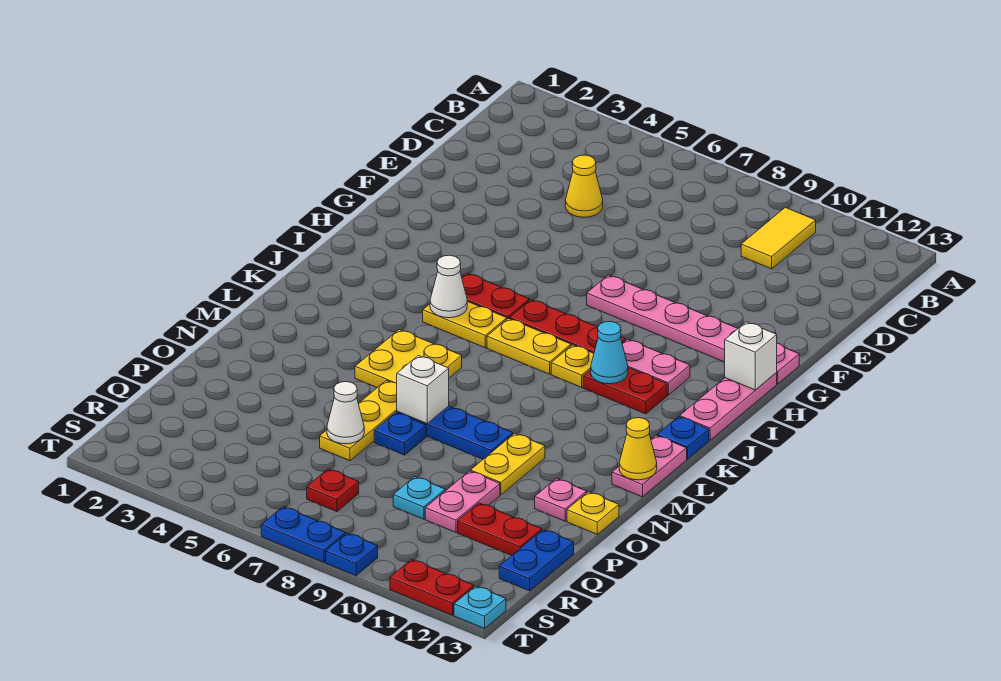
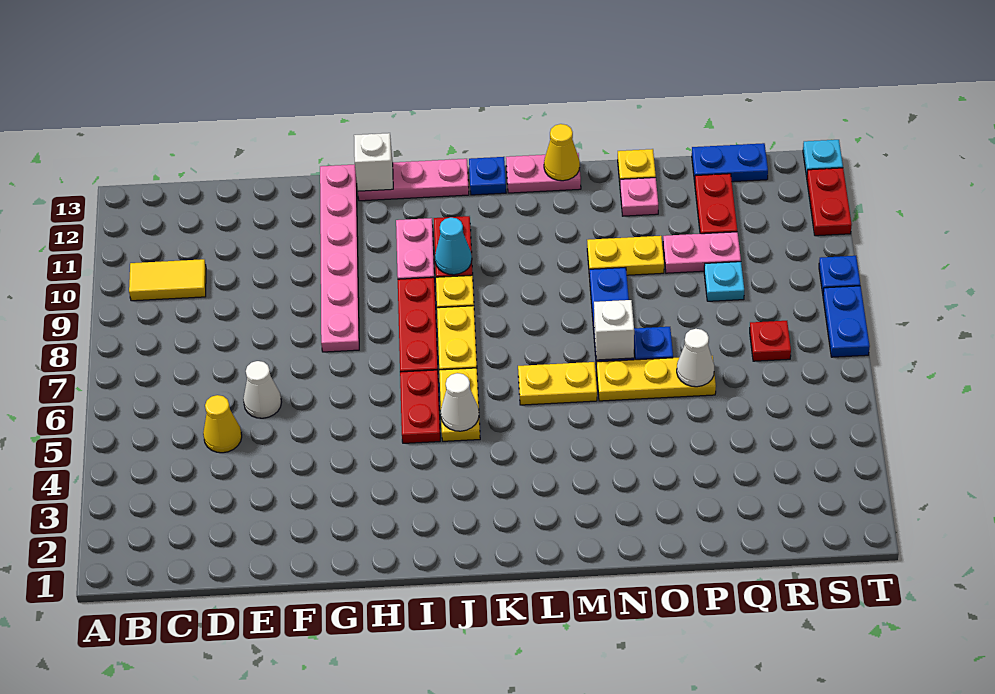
none -> white 1x1 cone [243,361,281,418]
yellow 2x2 plate [355,330,462,388] -> yellow 1x2 plate [518,362,597,405]

